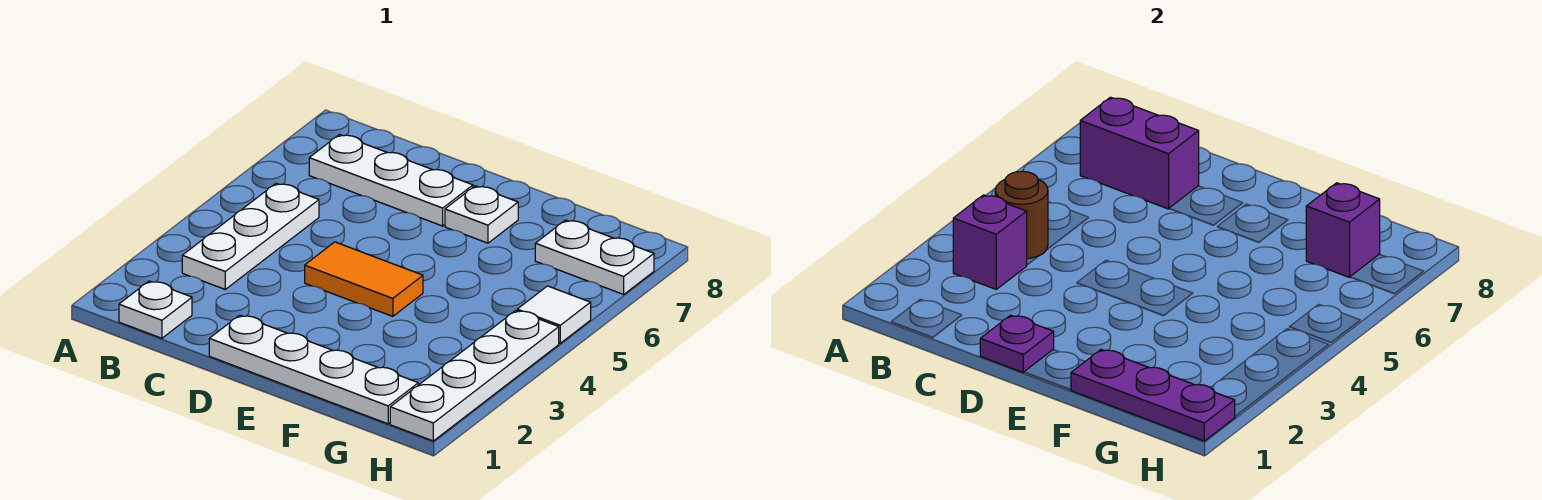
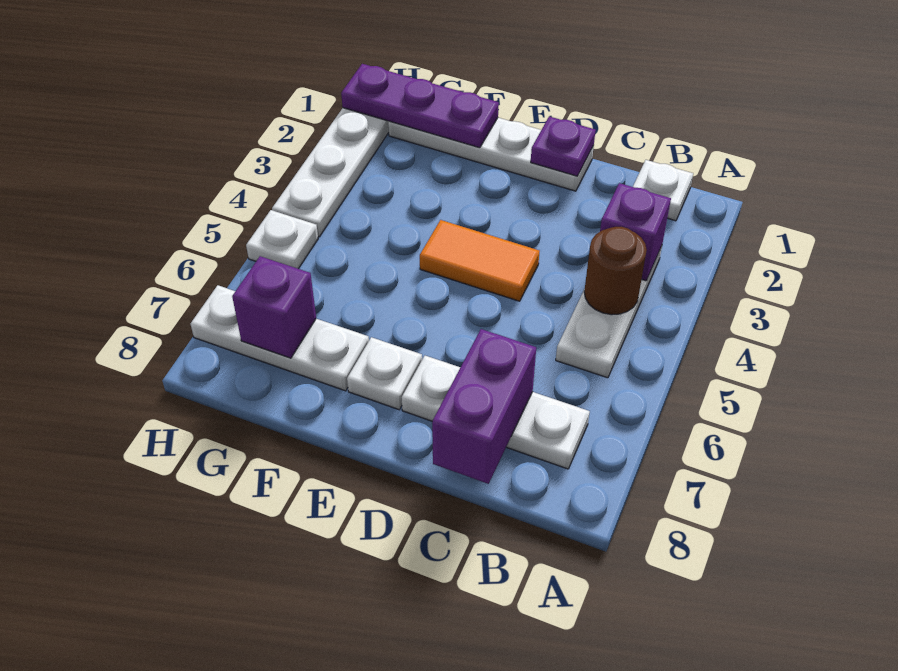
purple 1x2 brick [1080,97,1199,209] -> purple 1x2 brick turned to [432,329,536,484]
white 1x2 plate [535,220,654,294] -> white 1x3 plate [191,285,369,391]
white 1x1 tile [517,286,591,343] -> white 1x1 plate [246,210,318,269]

